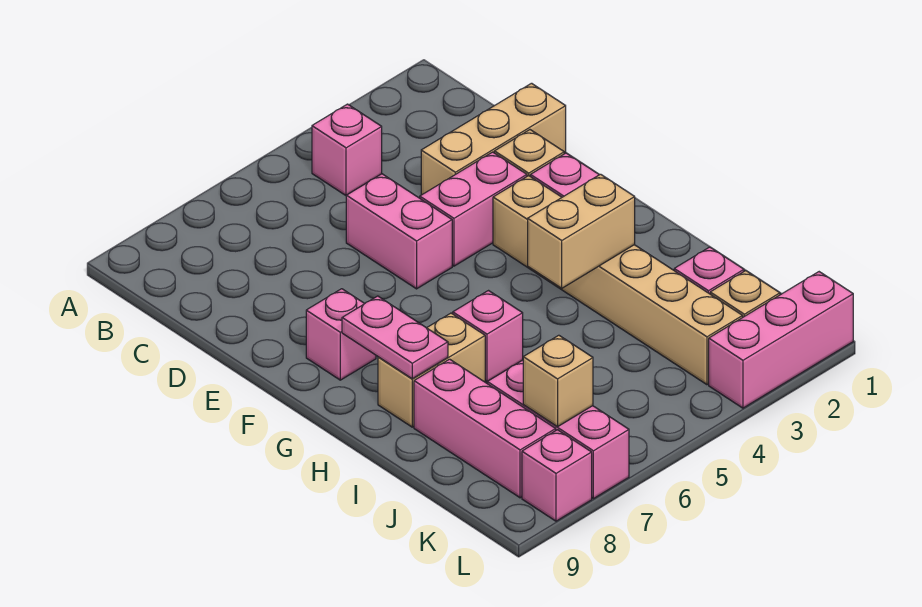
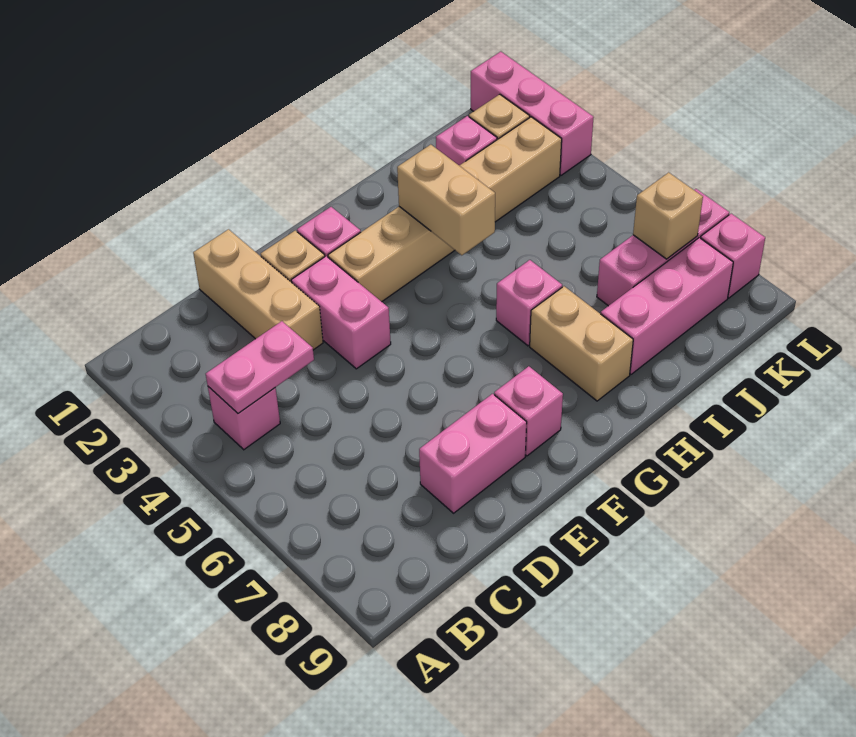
pink 1x2 brick [346,174,452,289] -> pink 1x2 brick moved to [419,394,527,513]
pink 1x2 plate [342,296,448,379] -> pink 1x2 plate moved to [206,321,314,413]

